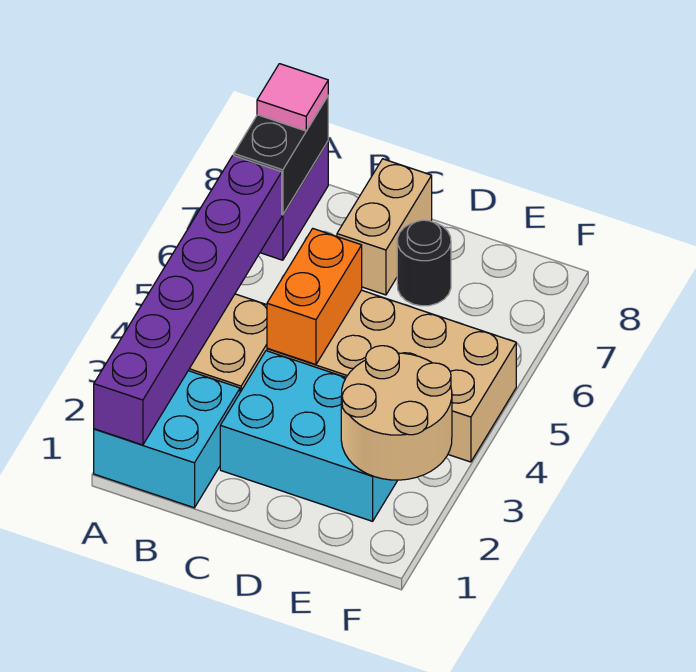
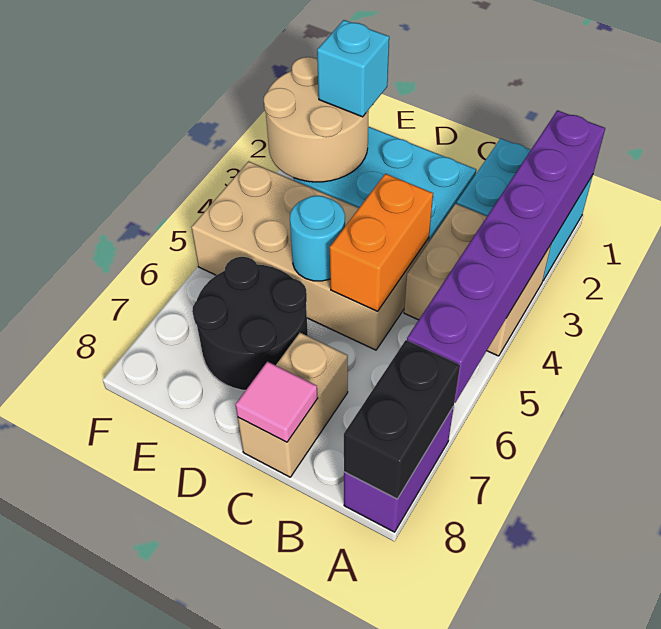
pink 1x1 tile [257,64,328,131] -> pink 1x1 tile moved to [235,361,318,442]
none -> cyan 1x1 round brick [290,196,345,281]
black 1x1 round brick [397,220,451,306] -> black 2x2 round brick [192,257,308,391]
none -> cyan 1x1 brick [317,20,389,117]

